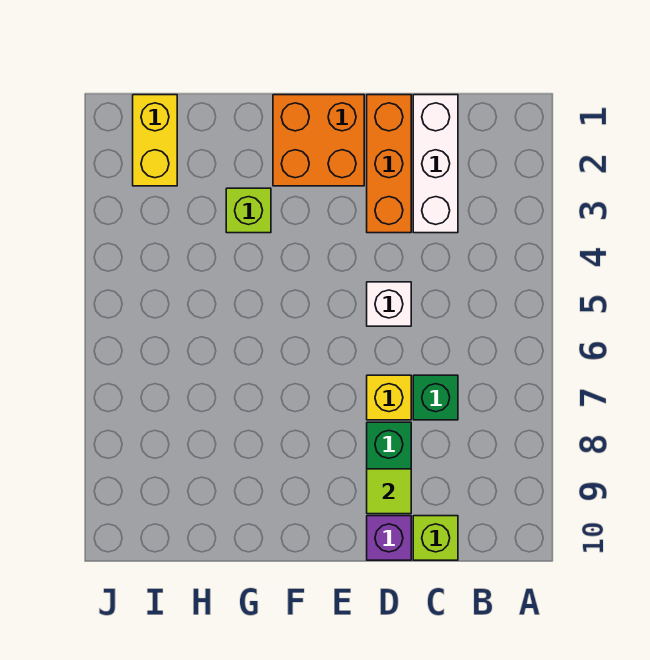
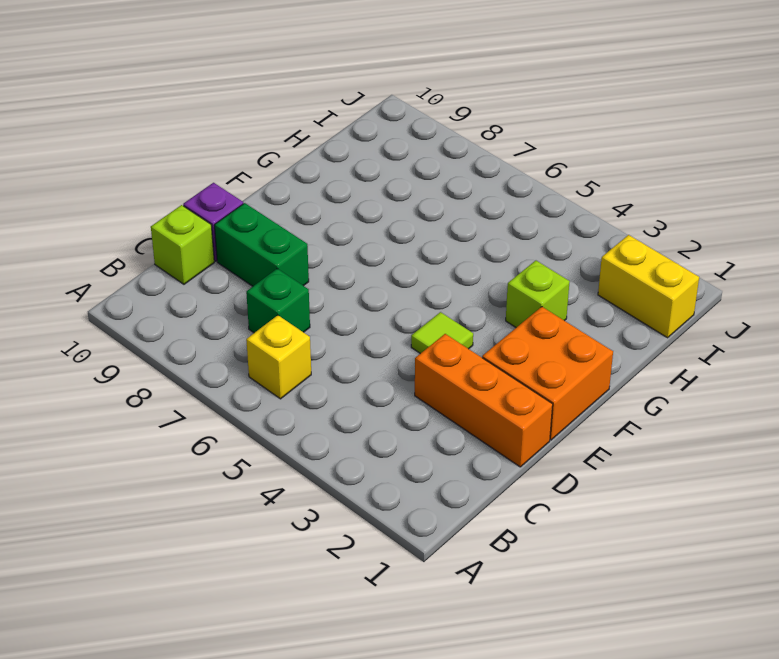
white 1x3 brick [413,95,458,233] -> none
white 1x1 brick [367,282,411,326] -> none
yellow 1x1 brick [367,375,411,420] -> yellow 1x1 brick moved to [246,315,311,399]
lime 1x1 tile [367,469,411,514] -> lime 1x1 tile moved to [411,312,473,354]

